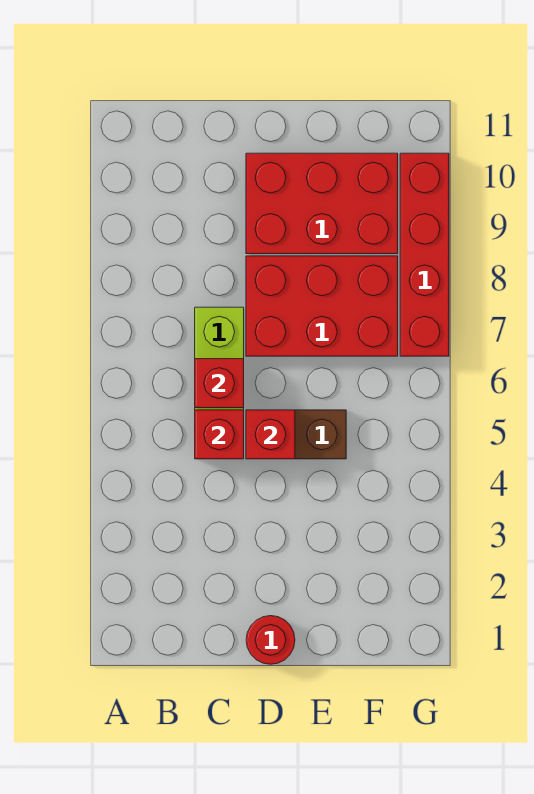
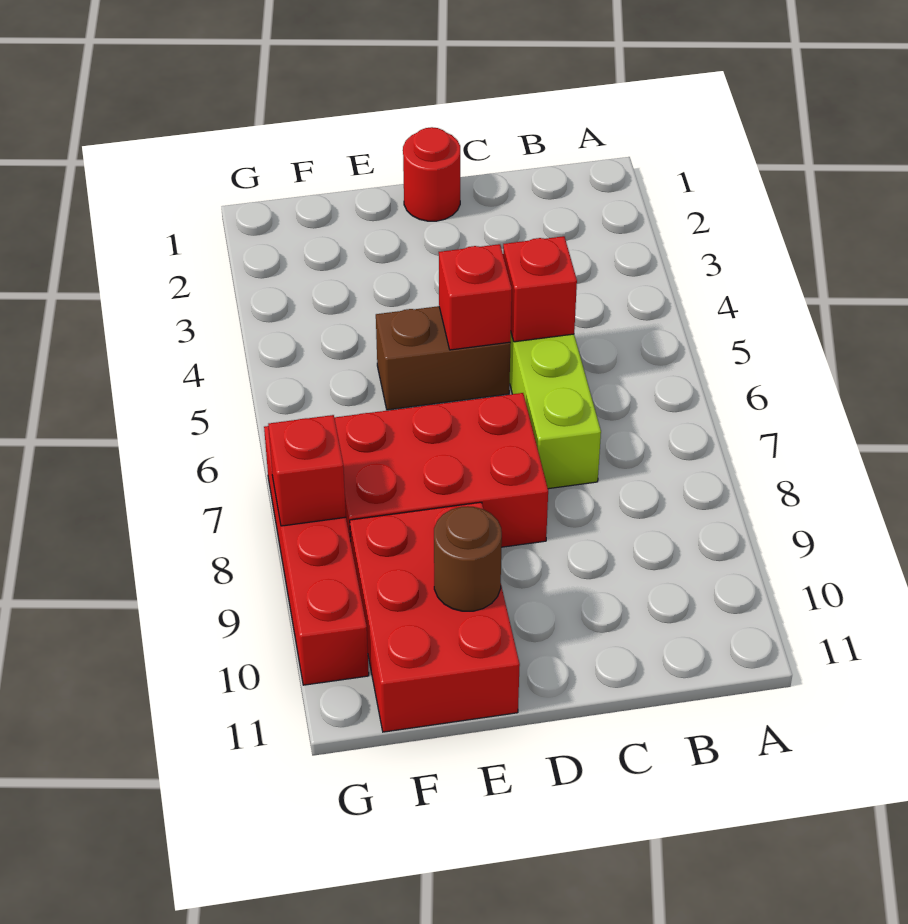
red 1x1 brick [195,359,244,408] -> red 1x1 brick moved to [268,415,346,526]
red 2x3 brick [246,153,398,254] -> red 2x3 brick turned to [350,502,520,732]
none -> brown 1x1 round brick [434,506,502,611]

